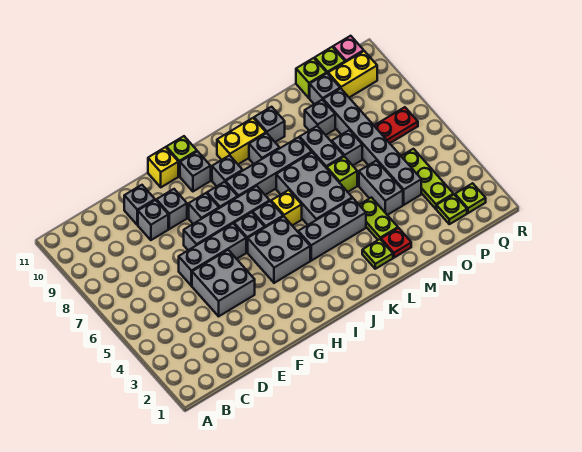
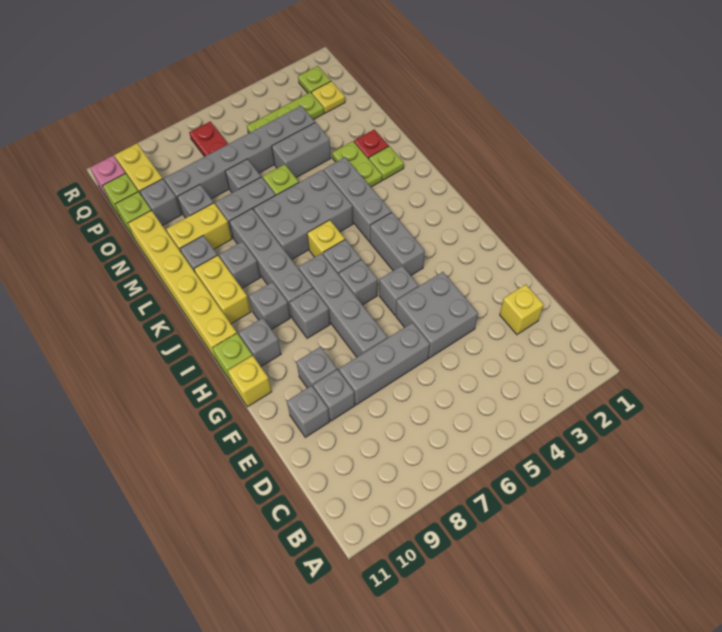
none -> yellow 1x1 brick [500,284,544,335]
grey 1x3 brick [179,224,246,286] -> grey 1x3 brick turned to [339,323,430,405]
grey 1x1 brick [189,193,219,224] -> grey 1x1 brick moved to [379,266,418,315]
grey 2x2 brick [248,216,310,283] -> grey 1x2 brick [370,212,425,275]
none -> yellow 1x6 brick [128,210,237,361]
lime 1x2 plate [359,197,398,240] -> lime 1x2 plate turned to [332,141,382,187]
none -> yellow 1x2 brick [166,203,232,252]
lime 1x1 plate [437,195,467,224] -> yellow 1x1 plate [312,81,345,113]

